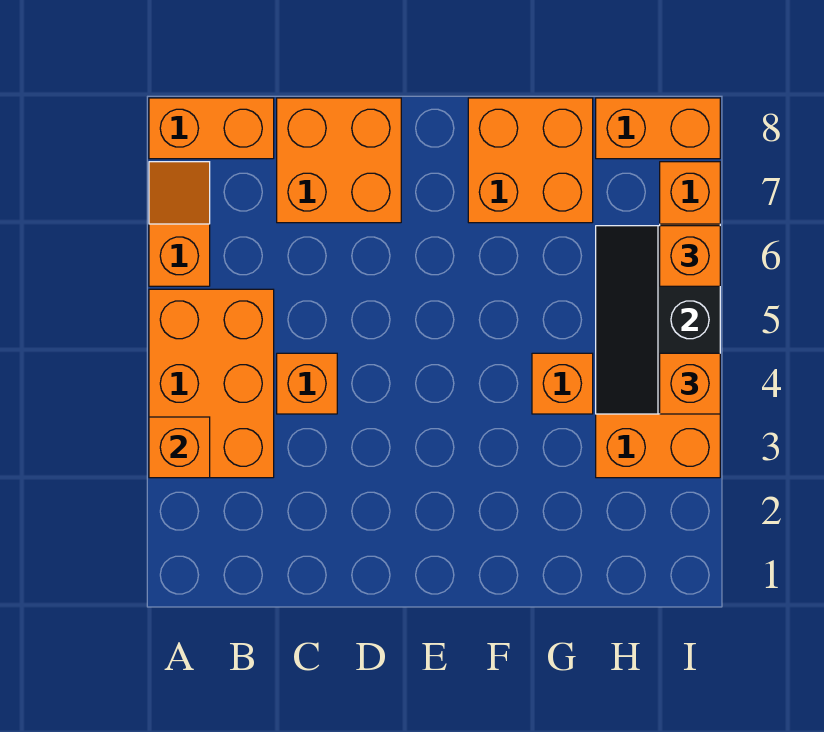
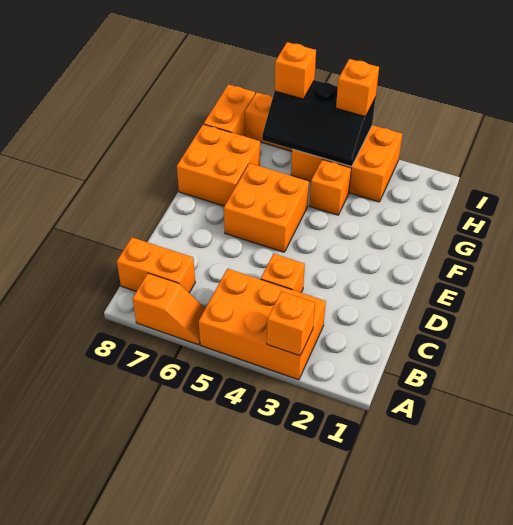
orange 1x2 slope [149,162,210,286] -> orange 1x2 slope turned to [133,273,205,345]
orange 1x2 brick [149,98,274,159] -> orange 1x2 brick turned to [117,237,195,293]
orange 2x2 brick [277,98,401,223] -> orange 2x2 brick moved to [224,163,309,252]

